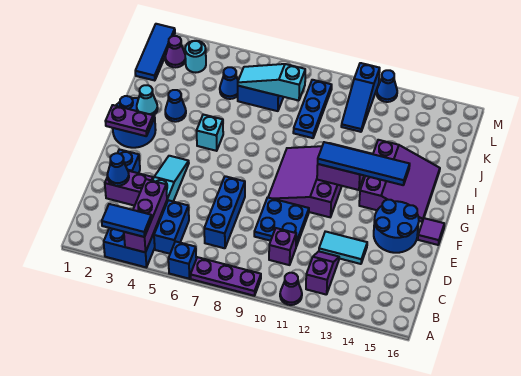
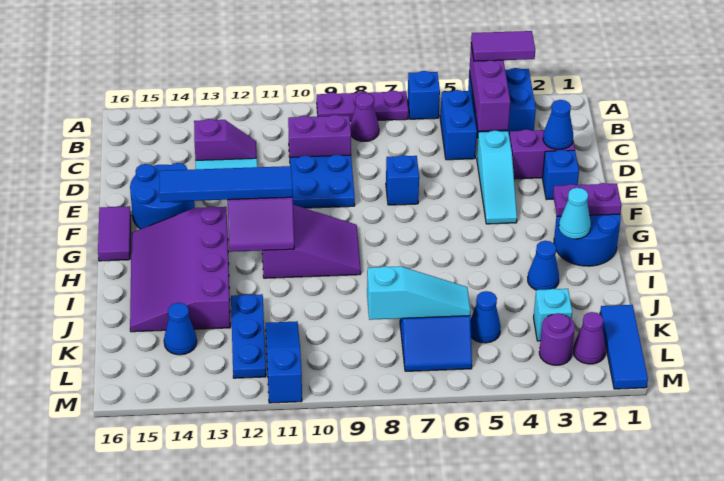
blue 1x2 tile [102,204,152,237] -> purple 1x2 tile [471,31,535,61]
purple 1x1 cone [280,273,302,305] -> purple 1x1 cone moved to [350,93,379,141]
purple 1x2 slope [306,251,339,295] -> purple 1x2 slope turned to [194,119,257,160]
blue 1x3 brick [204,176,245,248] -> blue 1x1 brick [386,155,419,205]
purple 1x1 brick [269,228,296,265] -> purple 1x2 brick [288,115,351,157]
purple 3x3 slope [268,146,342,217] -> purple 2x3 slope [262,205,361,278]
purple 1x1 tile [418,218,444,245] -> purple 1x2 tile [98,206,131,261]
purple 3x3 slope [359,140,440,222] -> purple 3x4 slope [130,206,230,332]
cyan 1x1 brick [197,115,223,151] -> cyan 1x1 brick moved to [533,289,572,341]
blue 1x3 plate [293,80,332,138] -> blue 1x3 plate moved to [231,294,266,378]
cyan 1x1 round brick [185,41,206,73] -> purple 1x1 round brick [539,313,575,365]
blue 1x1 cone [377,70,397,102] -> blue 1x1 cone moved to [164,303,197,355]

